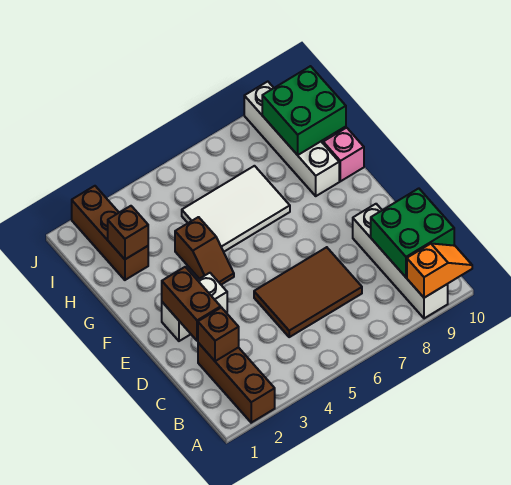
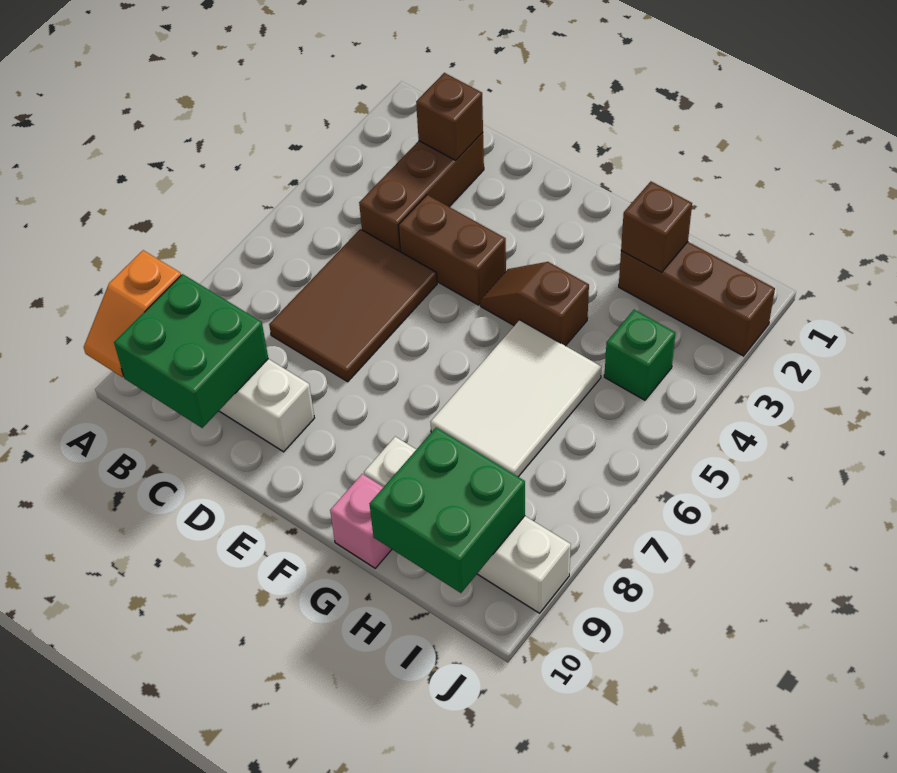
brown 1x3 brick [198,343,275,423] -> brown 1x3 brick turned to [359,133,484,252]
brown 1x2 brick [162,267,221,341] -> brown 1x2 brick moved to [399,195,506,305]
white 1x2 brick [162,273,227,341] -> none
none -> green 1x1 brick [604,310,675,400]

